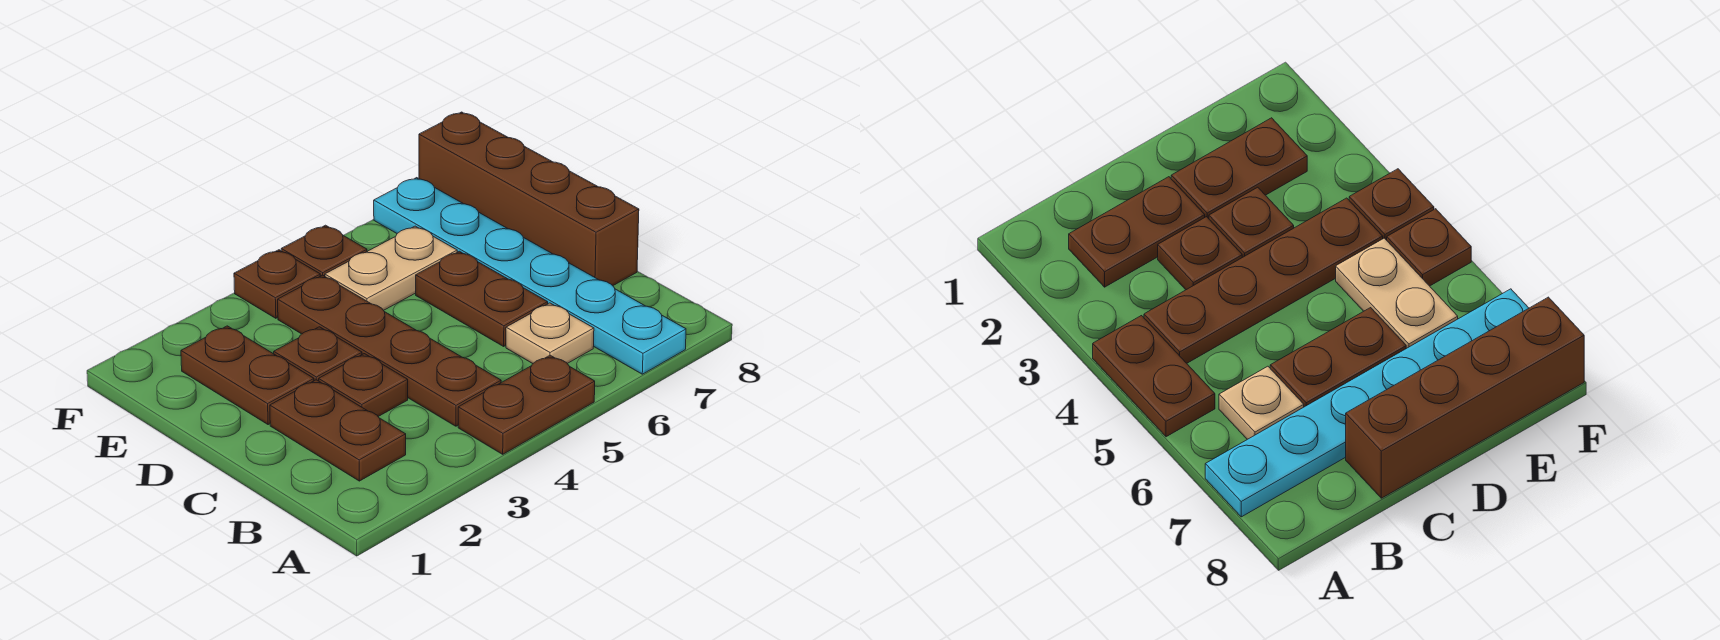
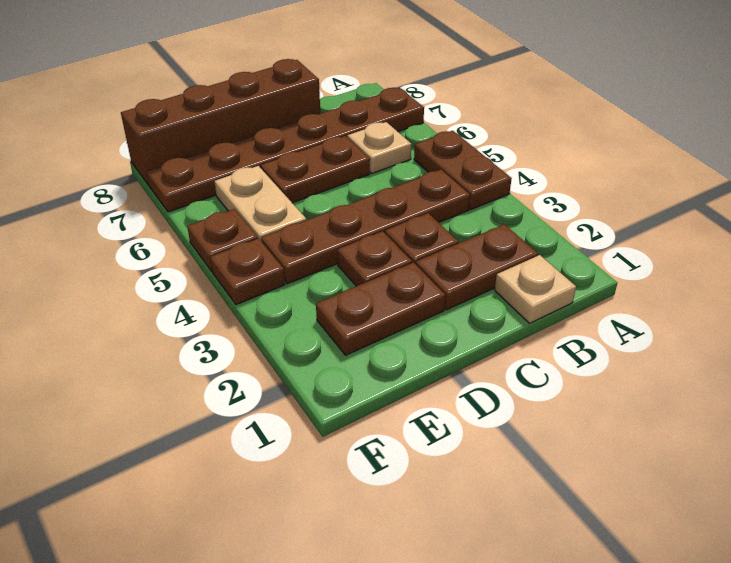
cyan 1x6 plate [374,178,686,374] -> brown 1x6 plate [146,88,424,212]
none -> tan 1x1 plate [495,255,576,323]

